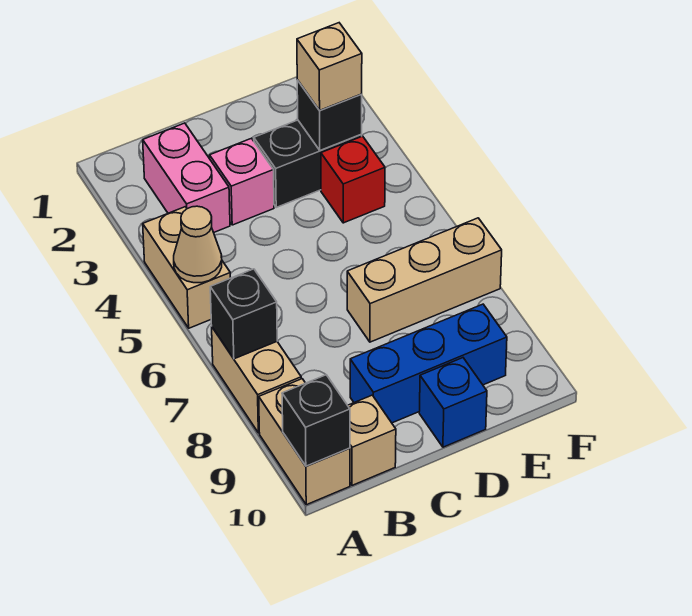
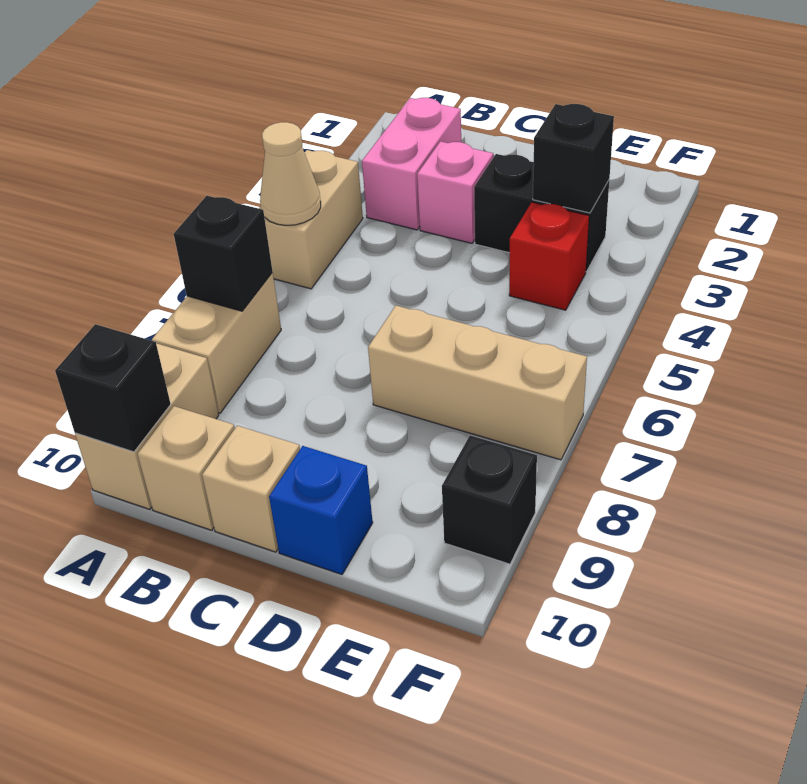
blue 1x3 brick [350,304,507,423] -> none
tan 1x1 brick [297,23,362,110] -> tan 1x1 brick moved to [202,426,300,552]
none -> black 1x1 brick [442,436,537,564]

